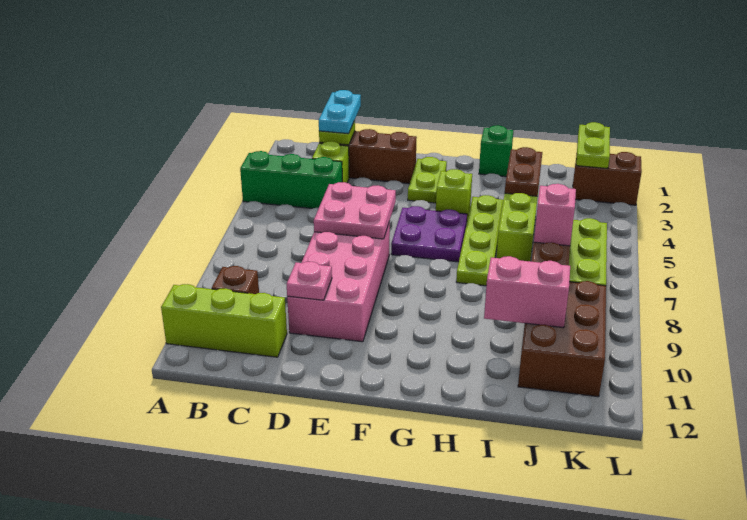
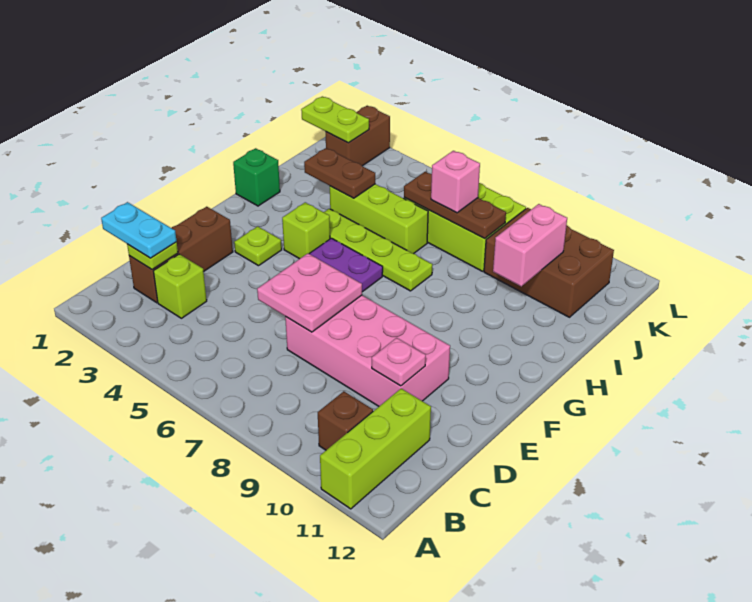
green 1x3 brick [240,151,342,208] -> none
lime 1x2 plate [408,157,447,203] -> lime 1x1 plate [234,226,282,266]

